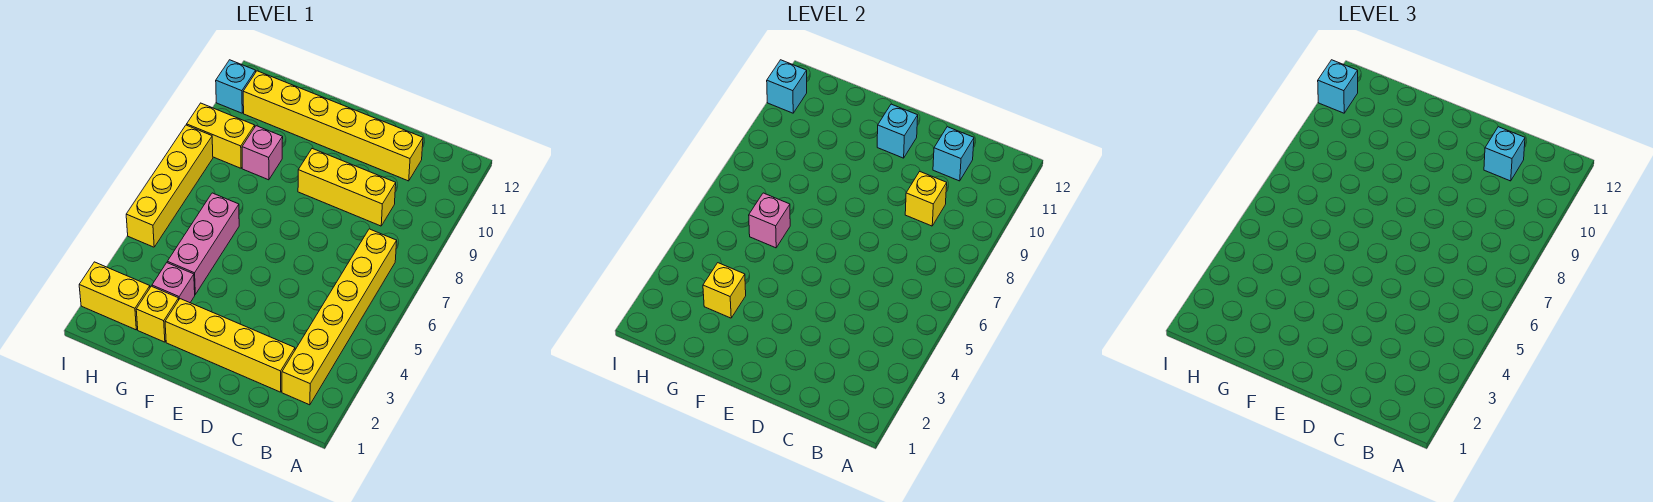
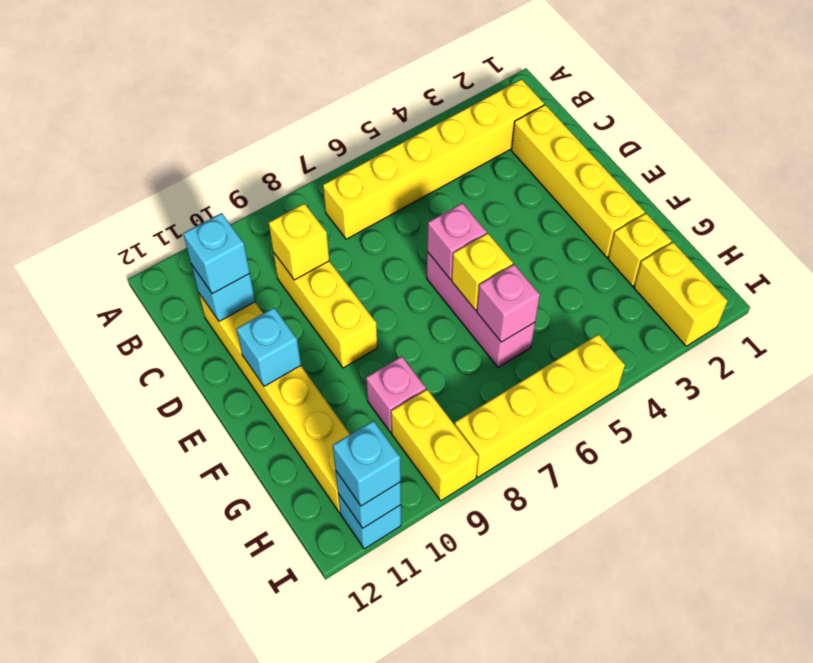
pink 1x1 brick [152,263,195,303] -> pink 1x1 brick moved to [427,203,487,280]
yellow 1x1 brick [703,263,746,318] -> yellow 1x1 brick moved to [452,233,513,311]
pink 1x3 brick [167,193,239,294] -> pink 1x3 brick turned to [427,252,535,367]

